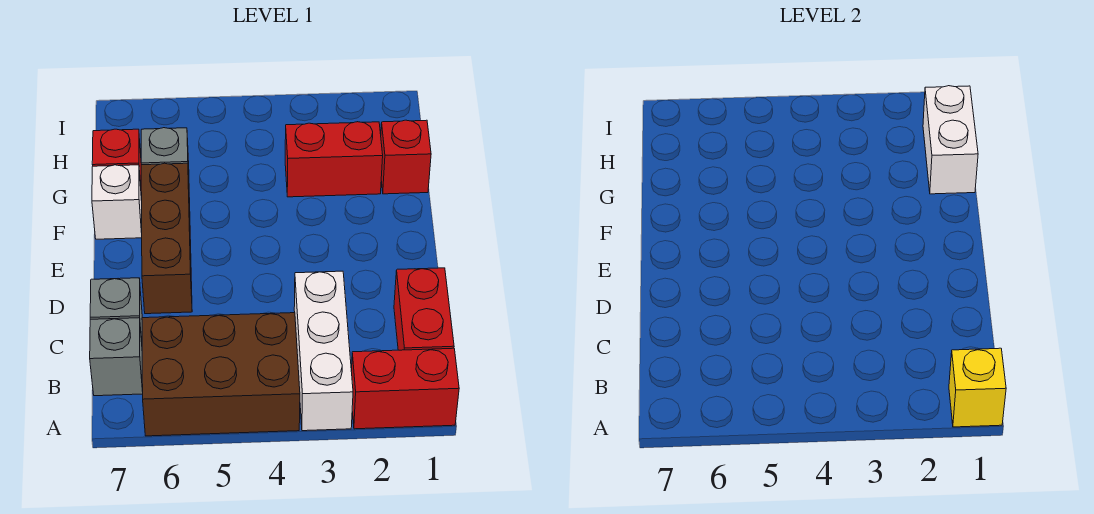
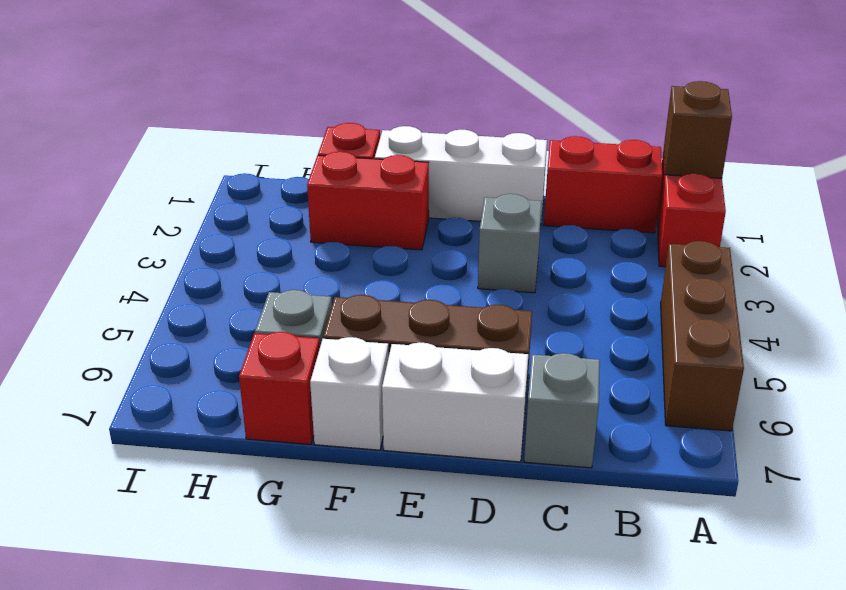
yellow 1x1 brick [949,348,1006,427] -> brown 1x1 brick [664,81,732,178]
white 1x3 brick [294,271,353,431] -> white 1x3 brick moved to [375,126,547,225]
brown 2x3 brick [142,313,300,436] -> brown 1x3 brick [661,241,744,431]
grey 1x1 brick [90,318,143,396] -> grey 1x1 brick moved to [478,194,542,293]
white 1x2 brick [923,86,978,194] -> white 1x2 brick moved to [382,342,528,462]
red 1x2 brick [285,122,383,197] -> red 1x2 brick turned to [307,152,429,250]

